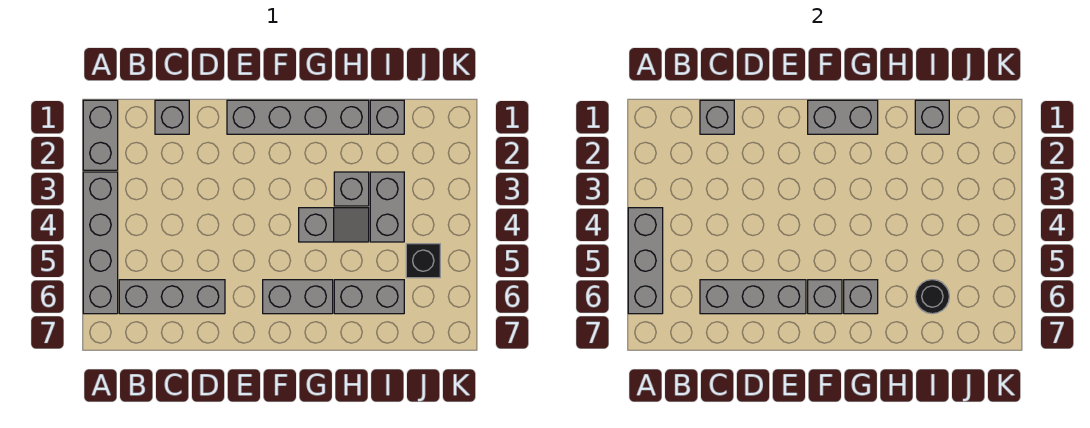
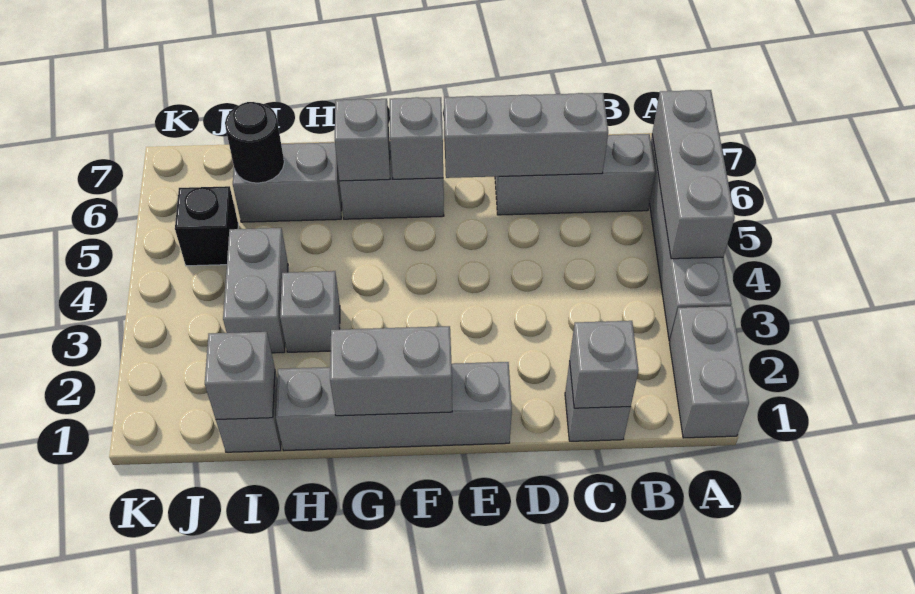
grey 1x2 slope [299,208,369,242] -> none

